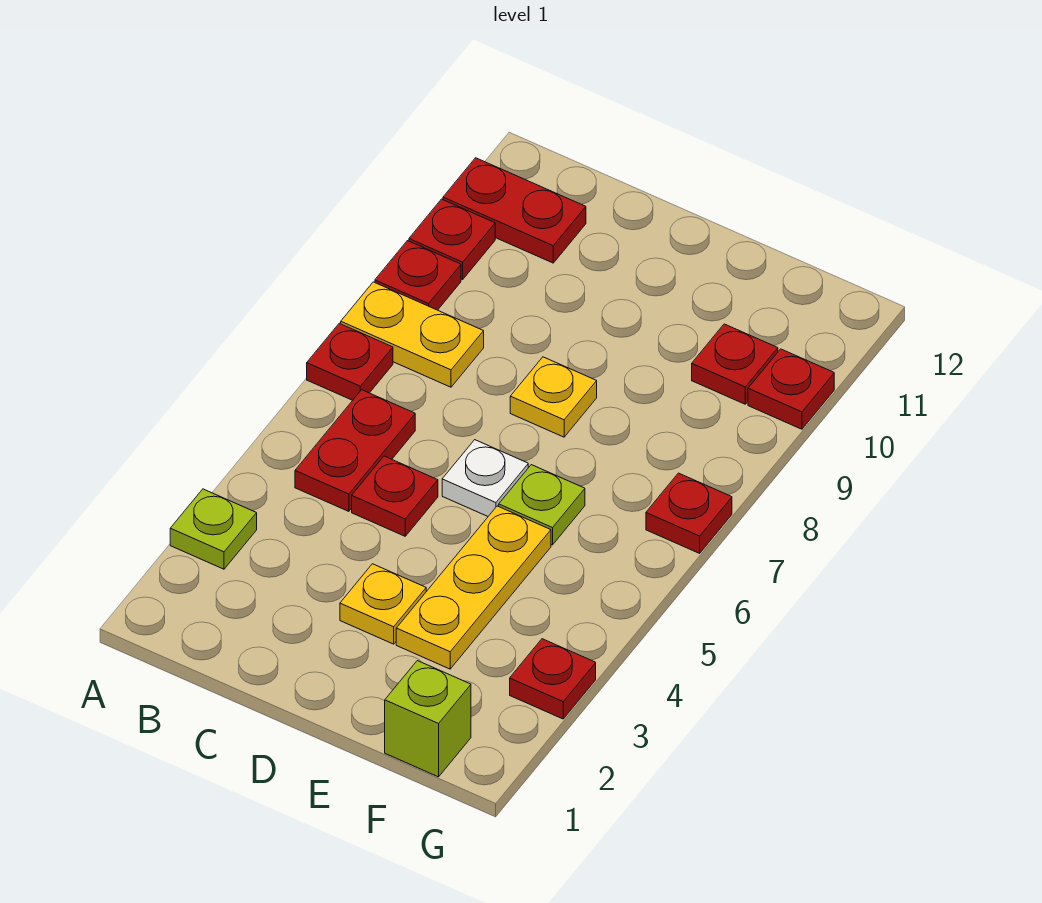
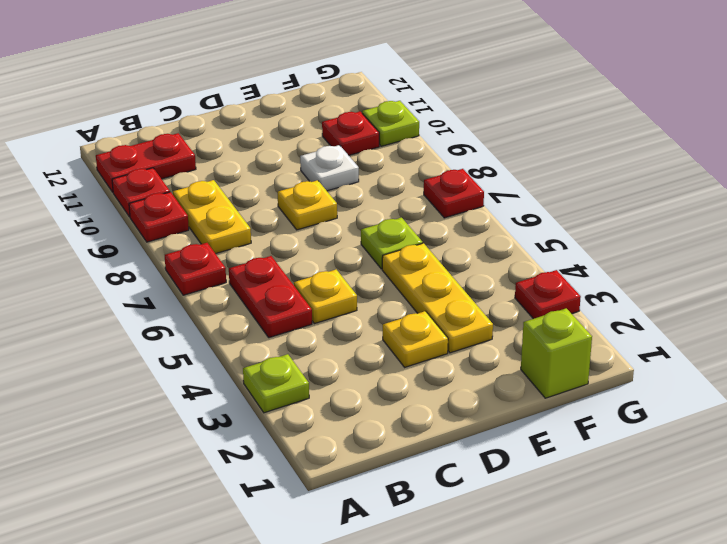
yellow 1x2 plate [341,282,484,387] -> yellow 1x2 plate turned to [173,180,251,254]
red 1x1 plate [352,456,438,536] -> yellow 1x1 plate [294,269,357,324]
white 1x1 plate [442,440,528,516] -> white 1x1 plate moved to [300,145,359,191]
red 1x1 plate [748,349,834,429] -> lime 1x1 plate [362,101,419,146]

